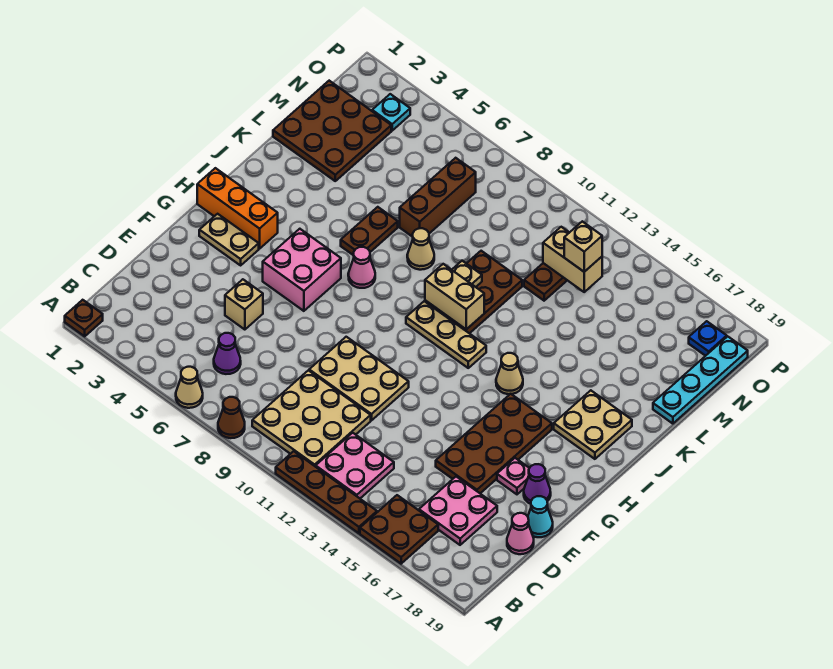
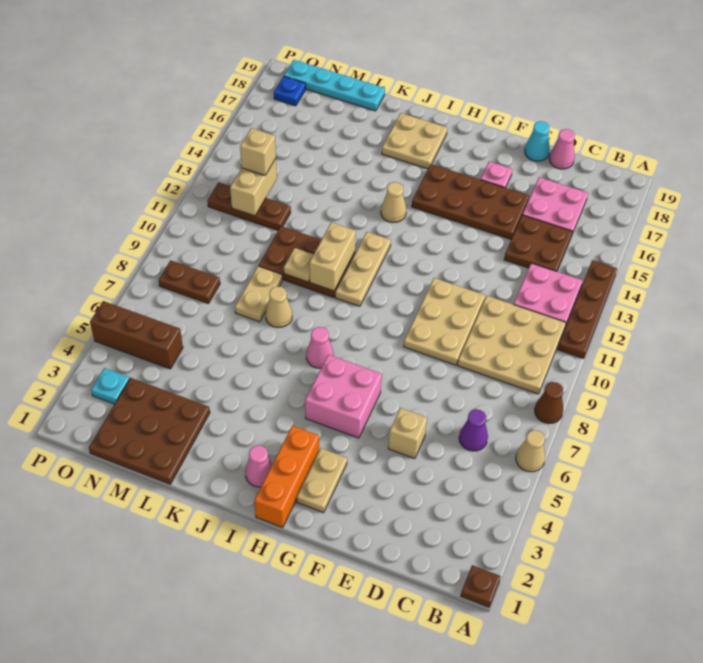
brown 2x2 plate [360,495,438,564] -> brown 2x2 plate moved to [504,215,572,271]
purple 1x1 cone [524,464,551,504] -> none
none -> pink 1x1 cone [245,445,272,487]
brown 1x2 plate [341,207,398,255] -> brown 1x2 plate moved to [158,260,220,304]
brown 1x3 brick [400,158,476,237] -> brown 1x3 brick moved to [90,301,183,369]
none -> tan 1x2 plate [235,266,282,322]

